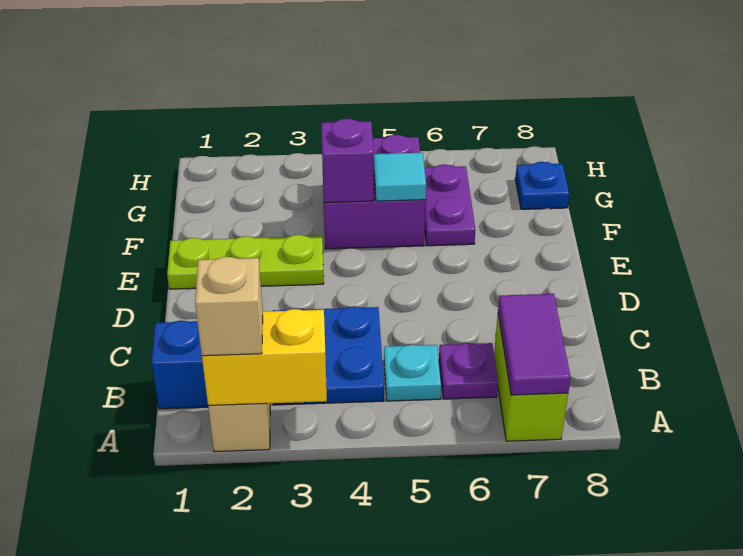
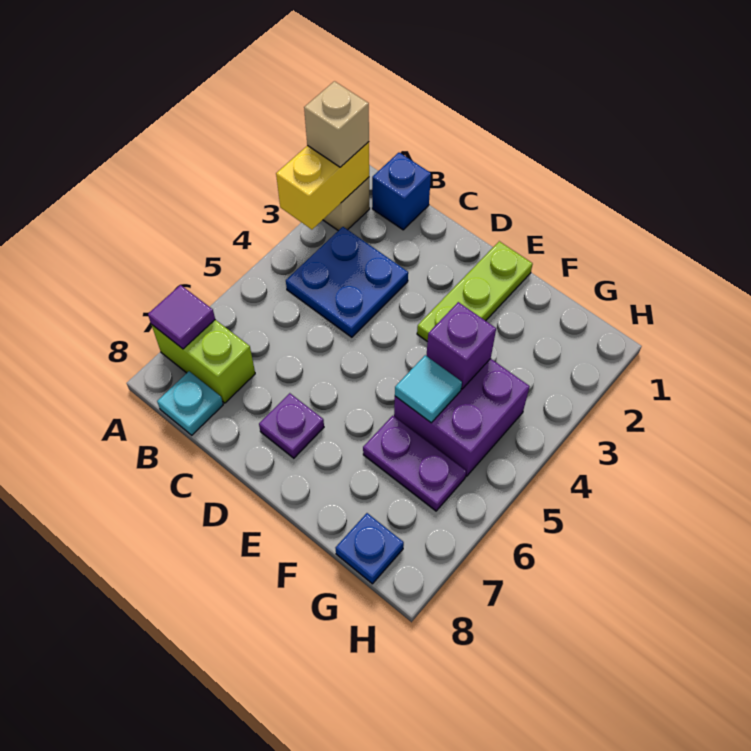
purple 1x2 tile [498,294,571,395] -> purple 1x1 tile [148,285,215,349]
cyan 1x1 plate [384,345,441,401] -> cyan 1x1 plate moved to [157,371,223,435]
purple 1x1 plate [439,343,498,399] -> purple 1x1 plate moved to [259,393,324,458]

